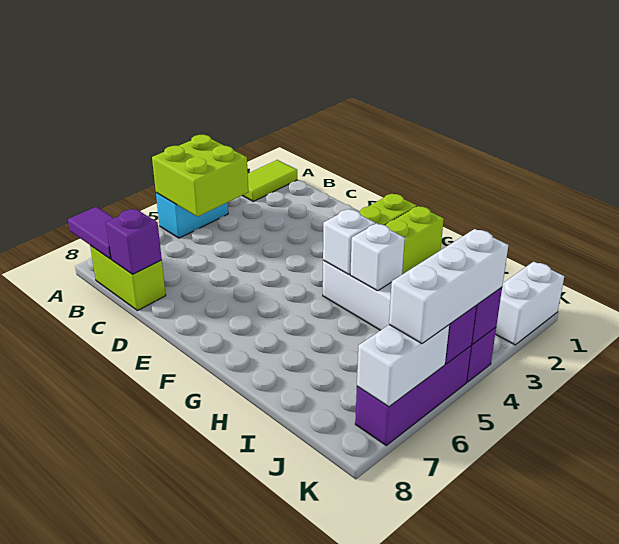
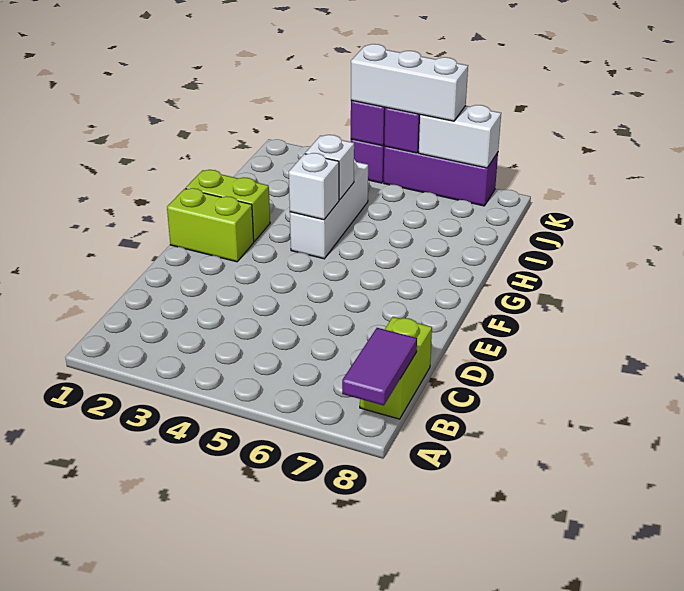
lime 1x2 tile [242,160,297,201] -> none
cyan 1x2 brick [156,193,228,238] -> none
lime 2x2 brick [152,135,248,217] -> none
purple 1x1 brick [106,209,162,274] -> none
white 1x2 brick [495,262,564,345] -> none

